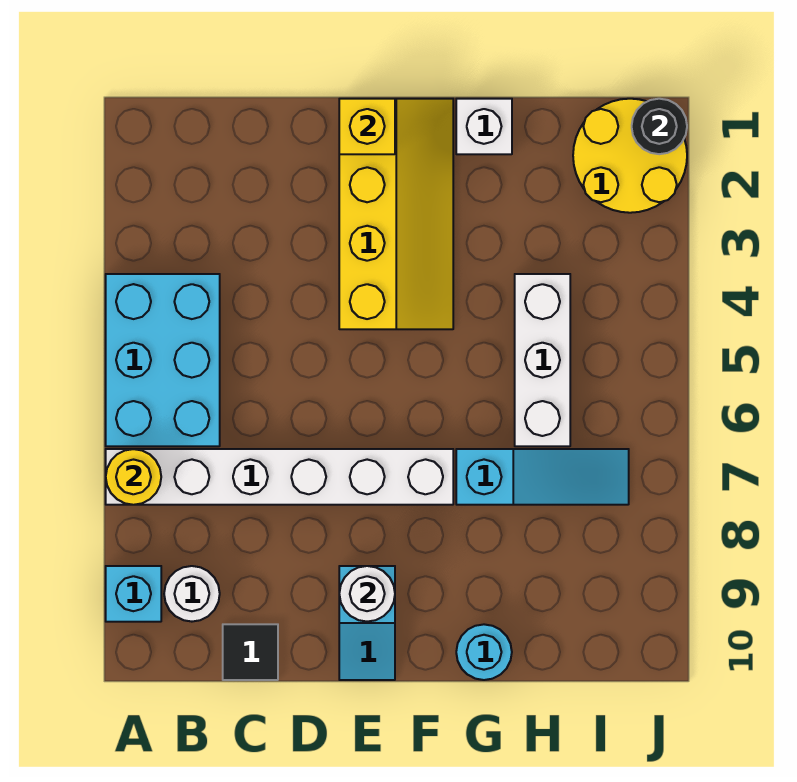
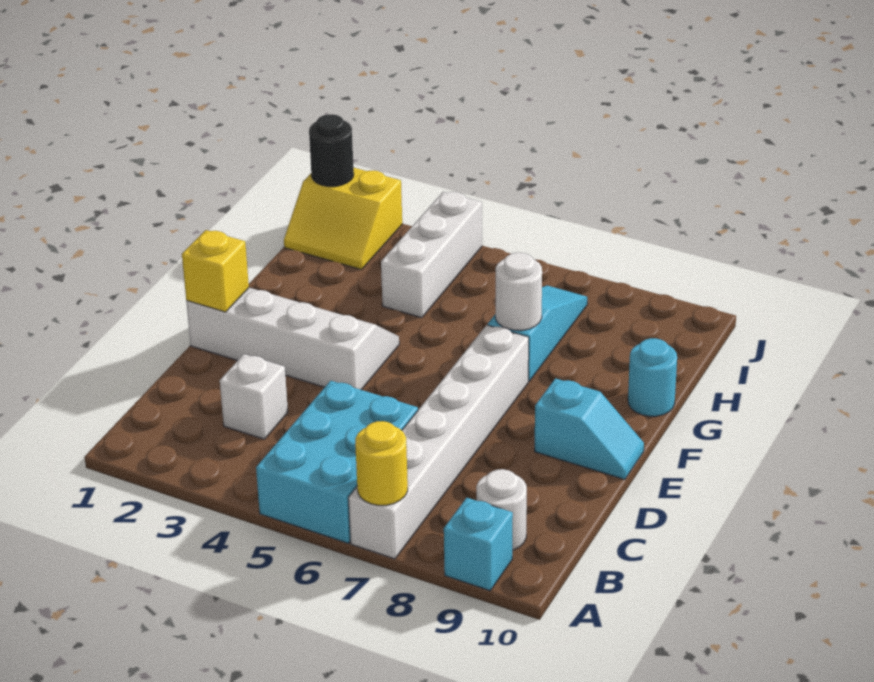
cyan 2x3 brick [106,274,220,446] -> cyan 2x3 brick turned to [256,381,418,543]
black 1x1 tile [223,624,278,680] -> none
yellow 2x4 slope [339,99,453,329] -> white 2x4 slope [186,288,399,390]
white 1x1 round brick [339,566,395,622] -> white 1x1 round brick moved to [496,253,542,330]
white 1x1 brick [456,99,512,154] -> white 1x1 brick moved to [220,354,288,439]
white 1x3 brick [515,274,570,446] -> white 1x3 brick turned to [381,192,482,318]
yellow 2x2 round brick [573,99,687,213] -> yellow 2x2 slope [284,168,402,270]

